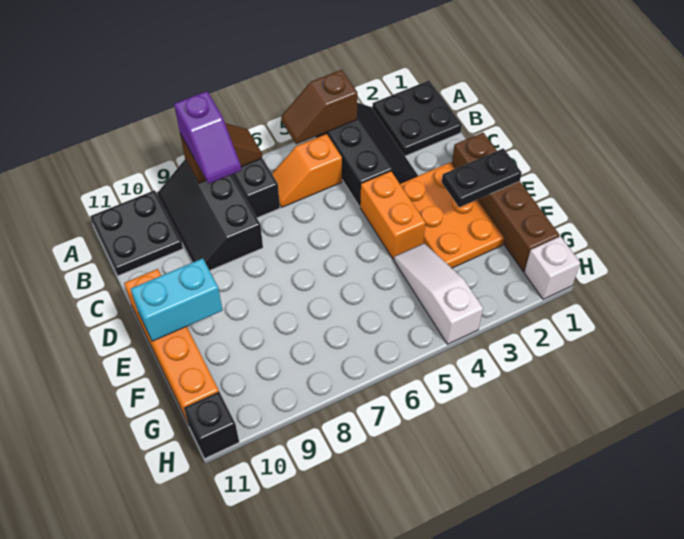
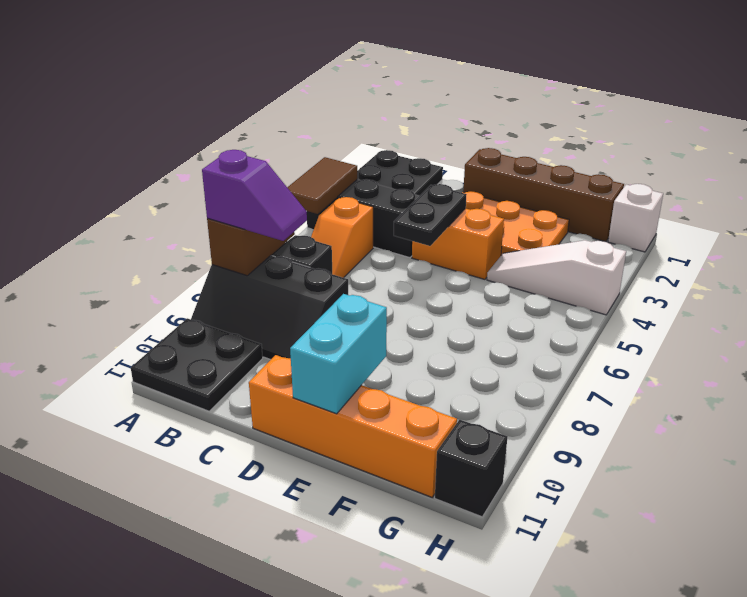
brown 1x2 slope [281,70,357,144] -> brown 1x2 tile [287,157,357,214]
black 1x2 plate [442,148,522,207] -> black 1x2 plate moved to [394,184,467,246]

